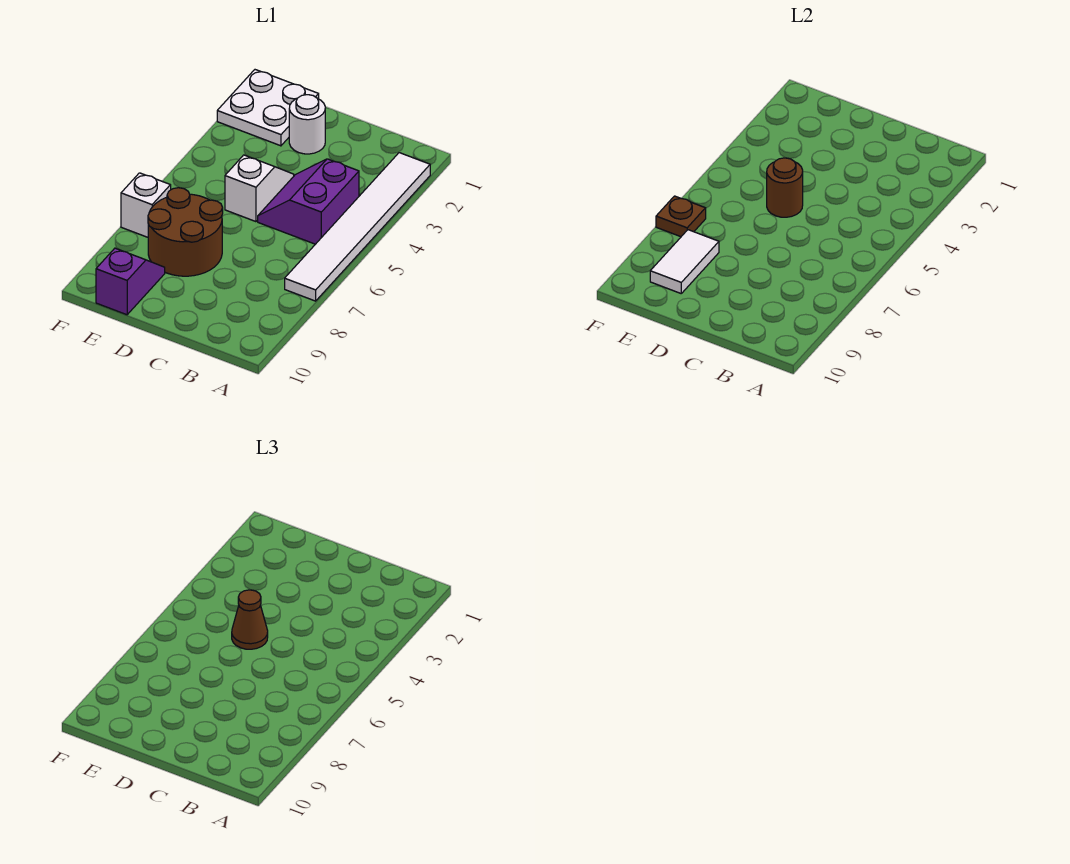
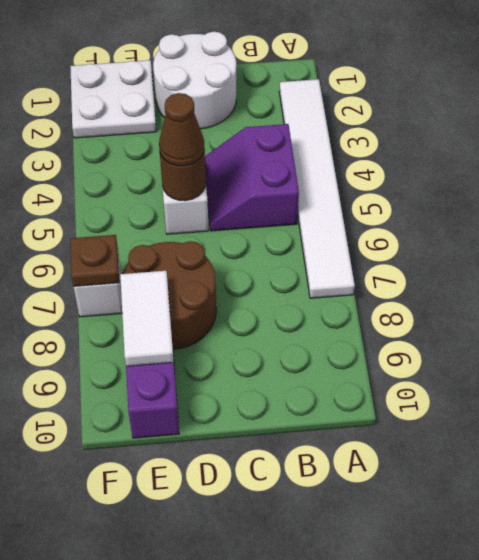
white 1x1 round brick [289,95,325,154] -> white 2x2 round brick [153,32,236,129]

